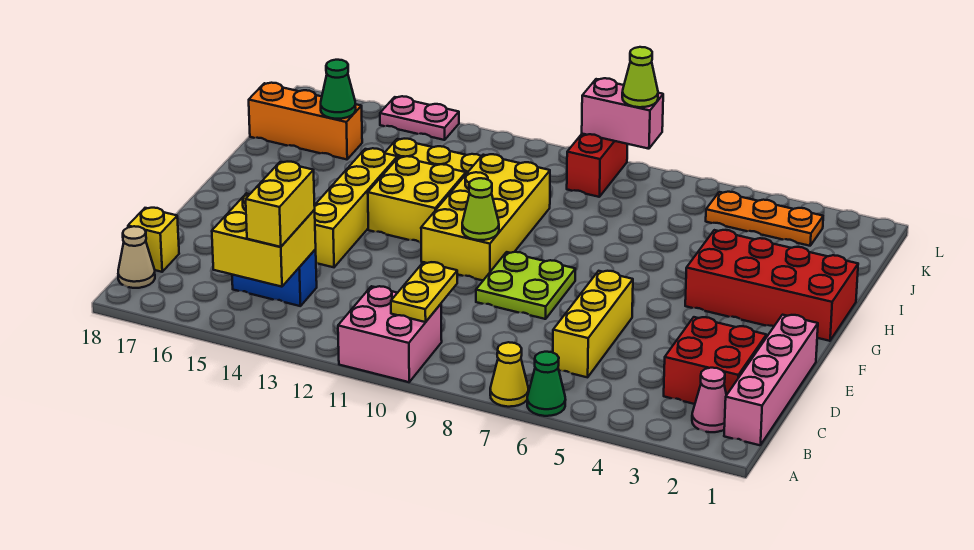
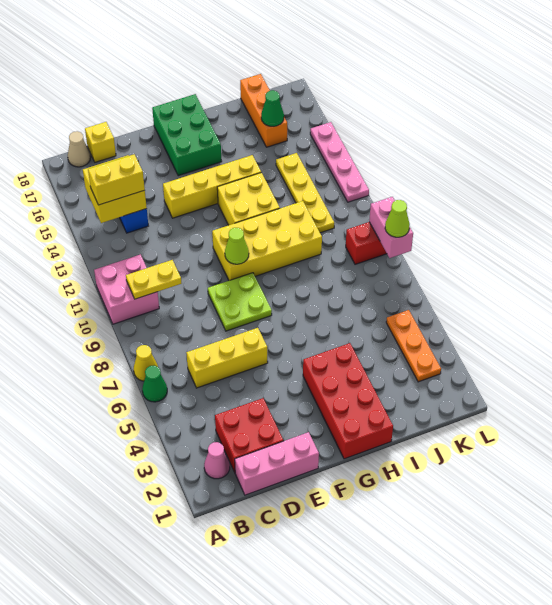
pink 1x4 brick [724,315,818,445] -> pink 1x3 brick [235,432,319,495]
none -> green 2x3 brick [152,94,222,176]
pink 1x2 plate [380,96,459,140] -> pink 1x4 plate [310,122,369,202]

